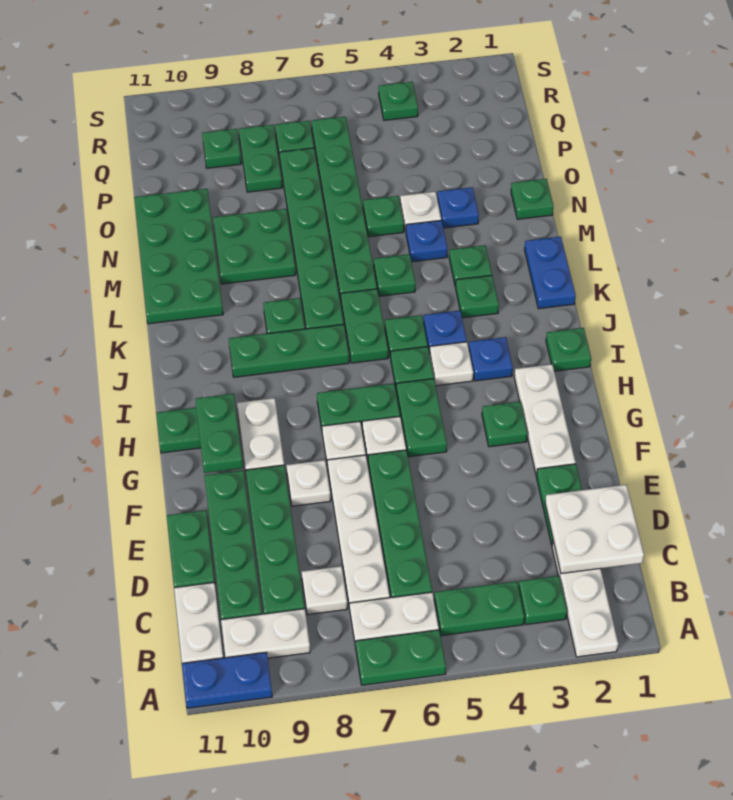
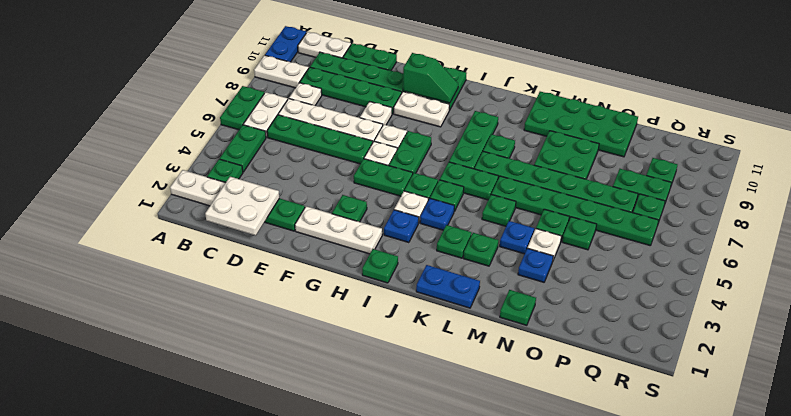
white 1x2 plate [221,609,310,658] -> white 1x2 plate turned to [254,55,309,88]
green 1x2 plate [195,394,243,473] -> green 1x2 slope [403,53,458,103]
green 1x1 plate [379,82,418,120] -> green 1x1 plate moved to [562,217,597,250]

